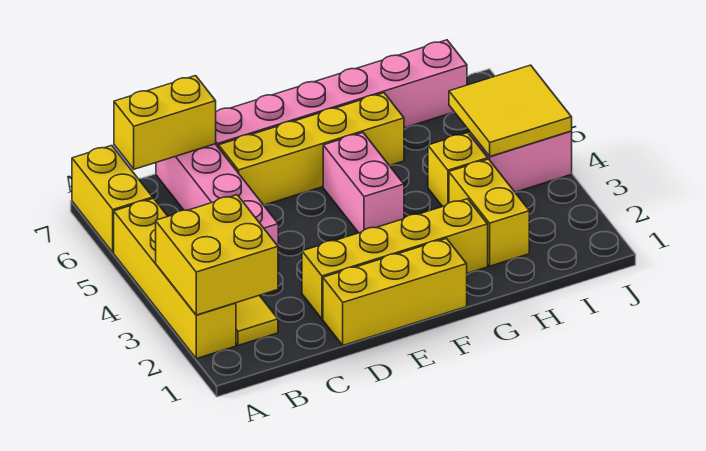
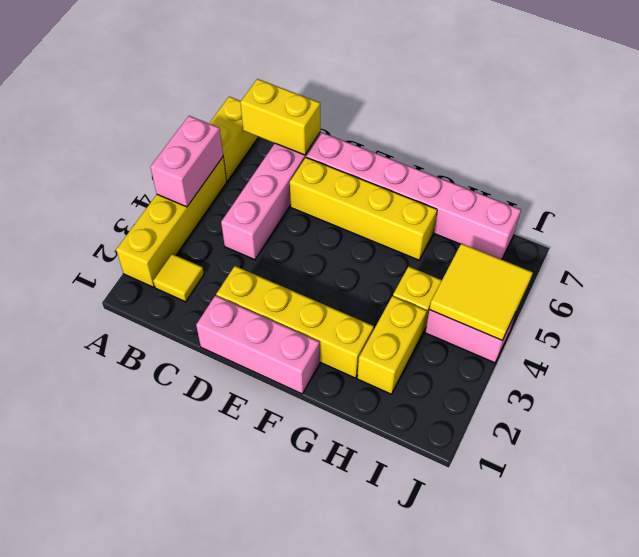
yellow 2x2 brick [156,195,278,315] -> none
yellow 1x3 brick [323,239,467,345] -> pink 1x3 brick [196,296,320,394]
pink 1x2 brick [323,133,404,233] -> pink 1x2 brick moved to [151,116,223,207]

